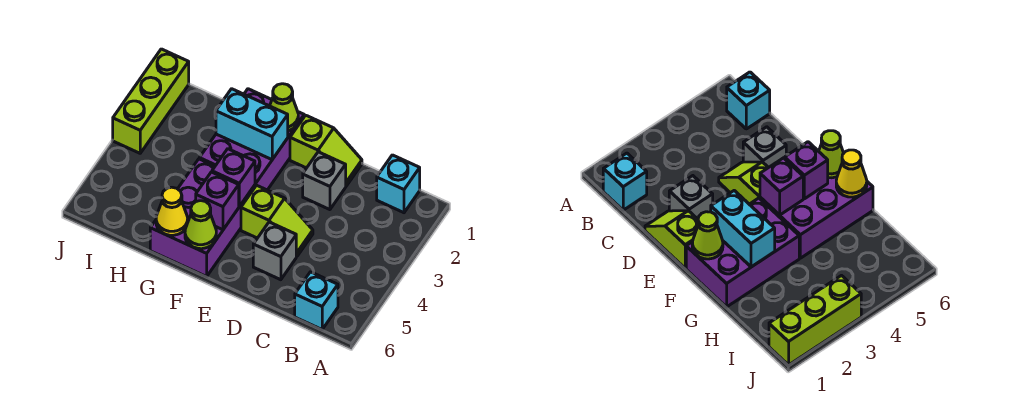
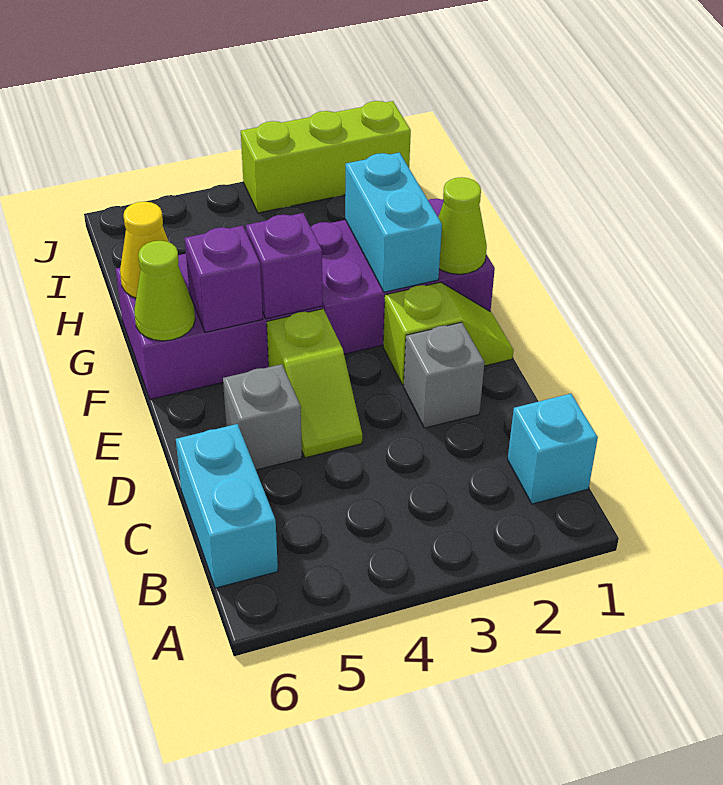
cyan 1x1 brick [295,272,338,329] -> cyan 1x2 brick [176,424,278,588]
lime 1x2 slope [290,115,362,186] -> lime 1x2 slope turned to [383,282,514,385]

